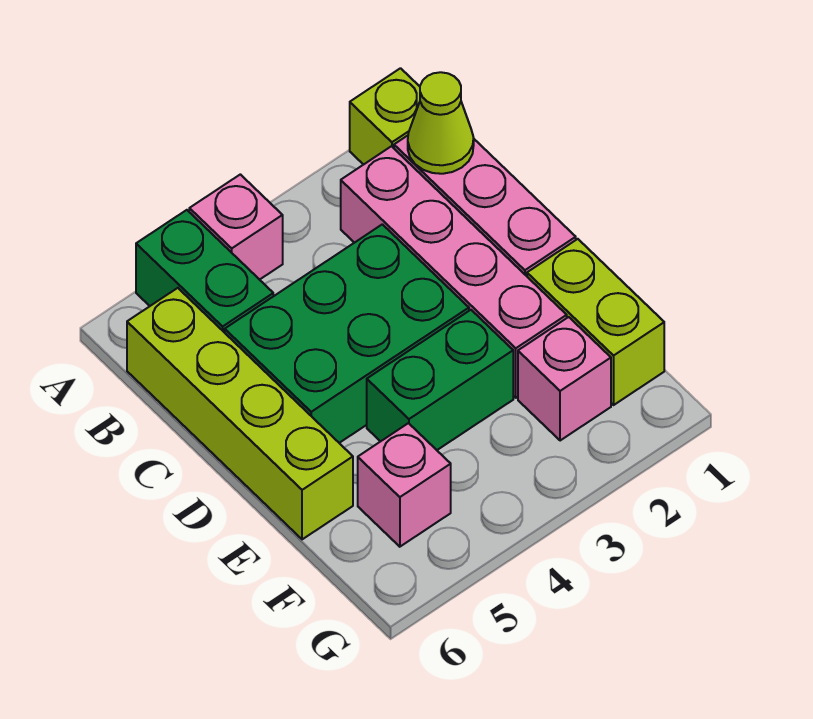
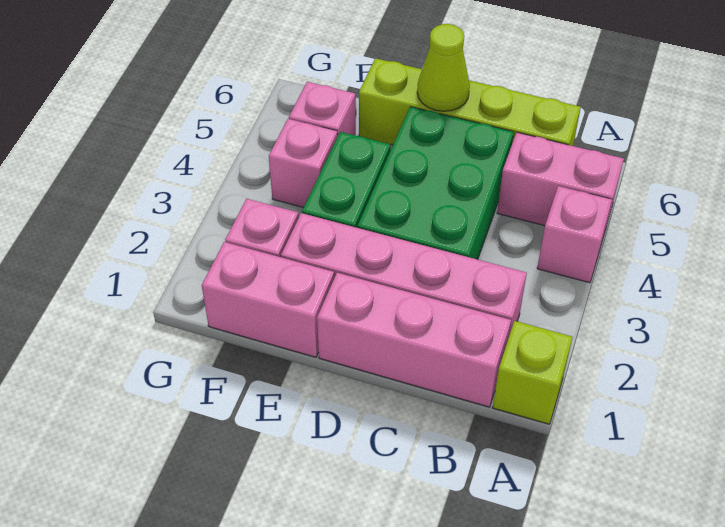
green 1x2 brick [136,210,273,333] -> pink 1x2 brick [497,133,624,233]
lime 1x1 cone [408,72,474,174] -> lime 1x1 cone moved to [417,24,470,111]
lime 1x2 brick [527,239,664,405] -> pink 1x2 brick [202,242,334,357]
none -> pink 1x1 brick [269,119,338,207]

